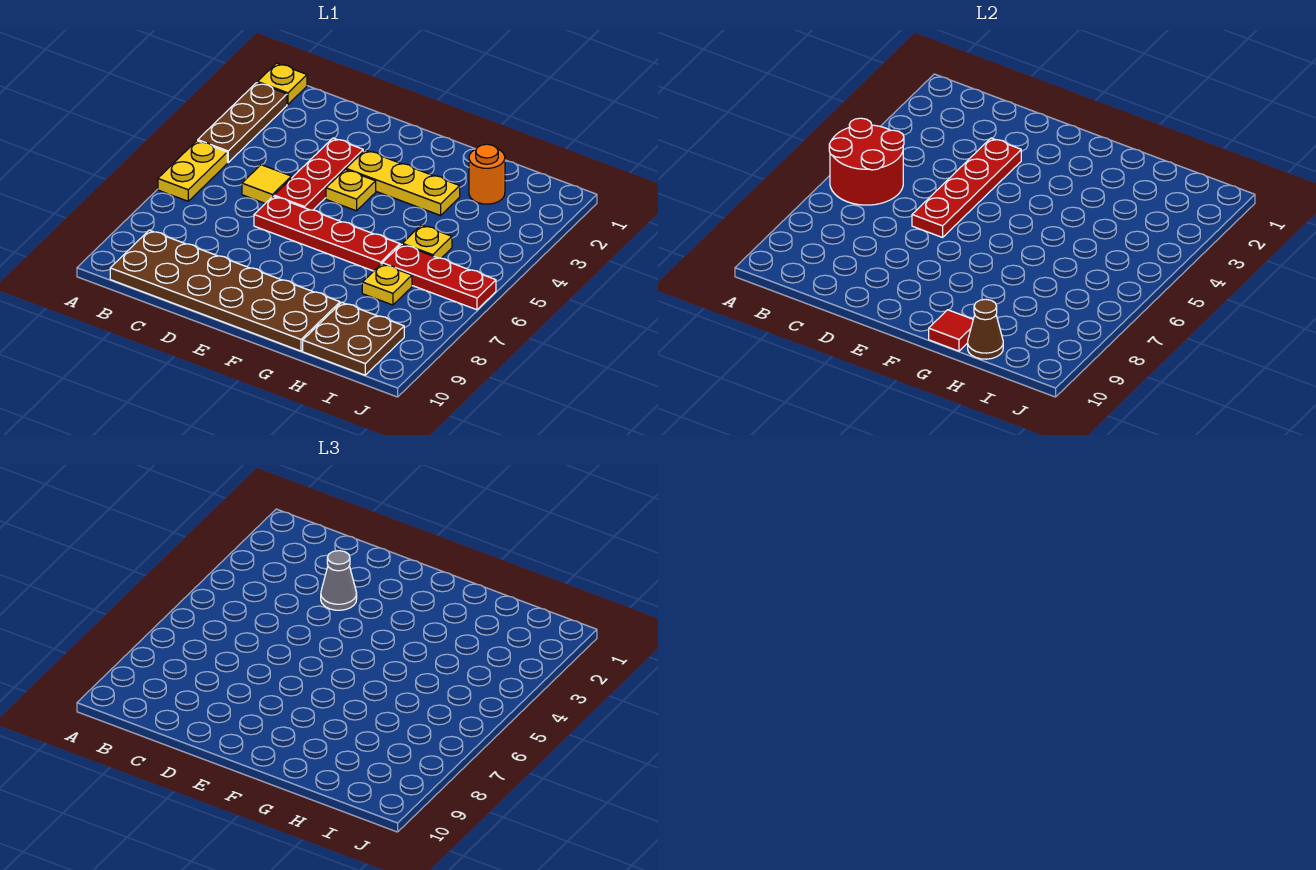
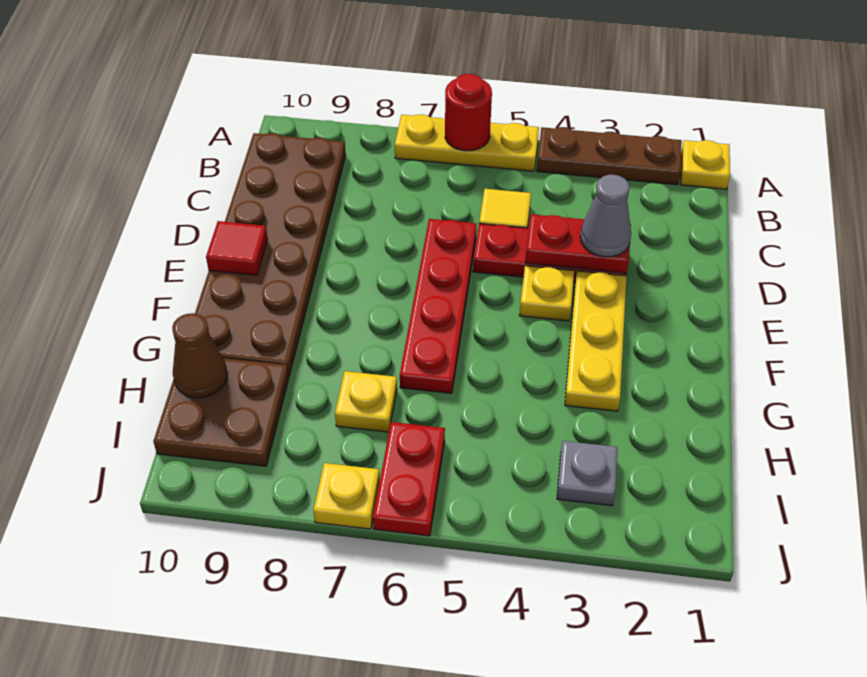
yellow 1x2 plate [158,141,227,201] -> yellow 1x3 plate [395,114,539,171]
red 2x2 round brick [829,118,904,205] -> red 1x1 round brick [445,74,492,151]
red 1x4 plate [912,138,1021,237] -> red 1x2 plate [525,214,631,273]
red 1x1 tile [929,310,973,351] -> red 1x1 tile moved to [206,221,268,275]
orange 1x1 round brick [469,144,505,204] -> none
yellow 1x1 plate [402,225,452,258] -> yellow 1x1 plate moved to [313,463,380,529]
red 1x3 plate [382,244,496,310] -> red 1x2 plate [373,422,445,536]
none -> grey 1x1 plate [557,441,618,506]

